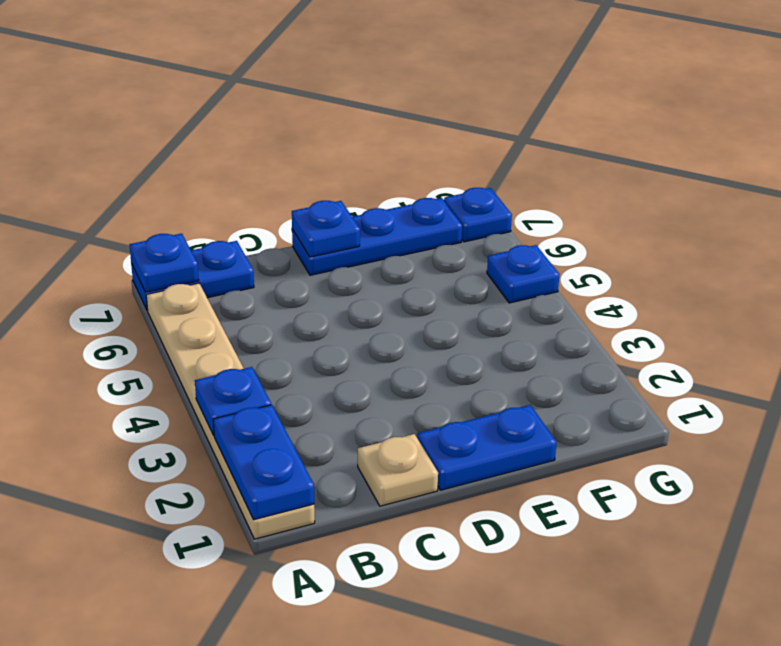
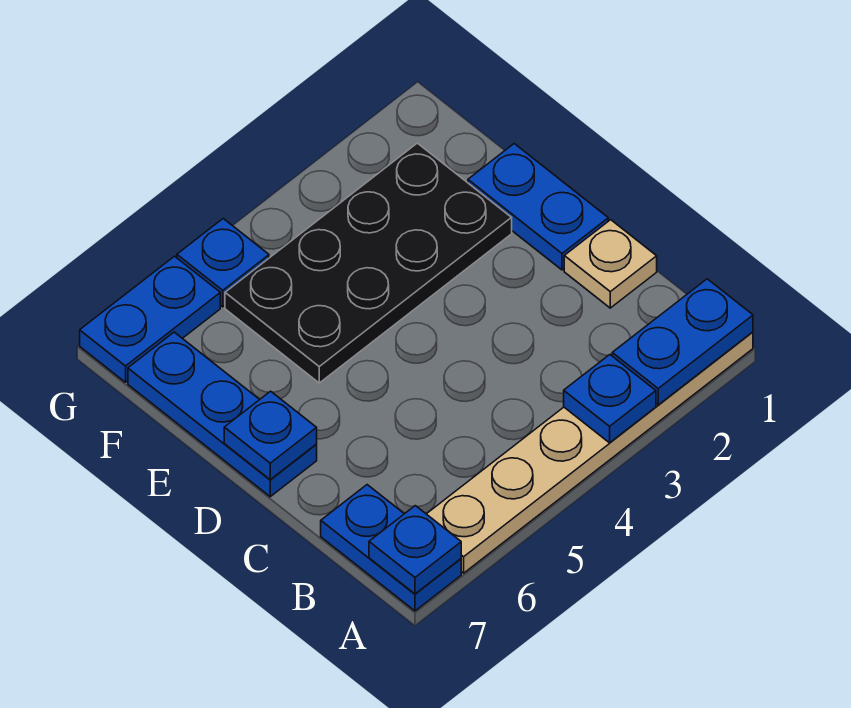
none -> black 2x4 plate [225,143,512,383]
blue 1x1 plate [444,188,512,242] -> blue 1x2 plate [80,256,220,382]

